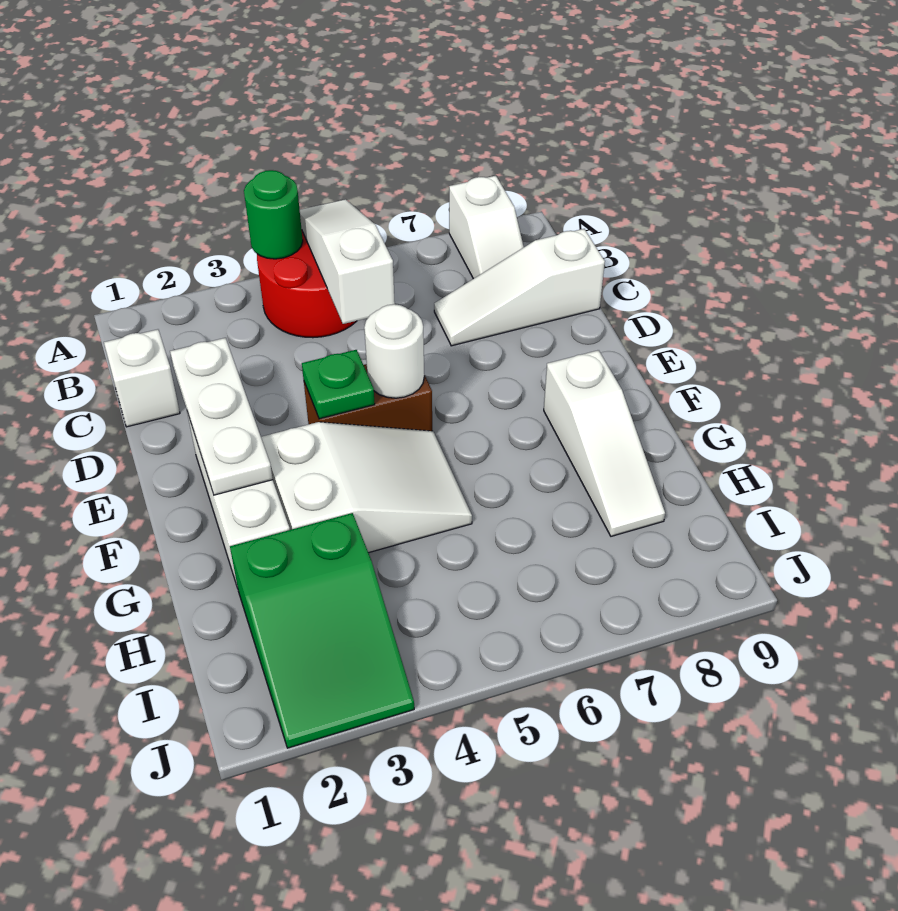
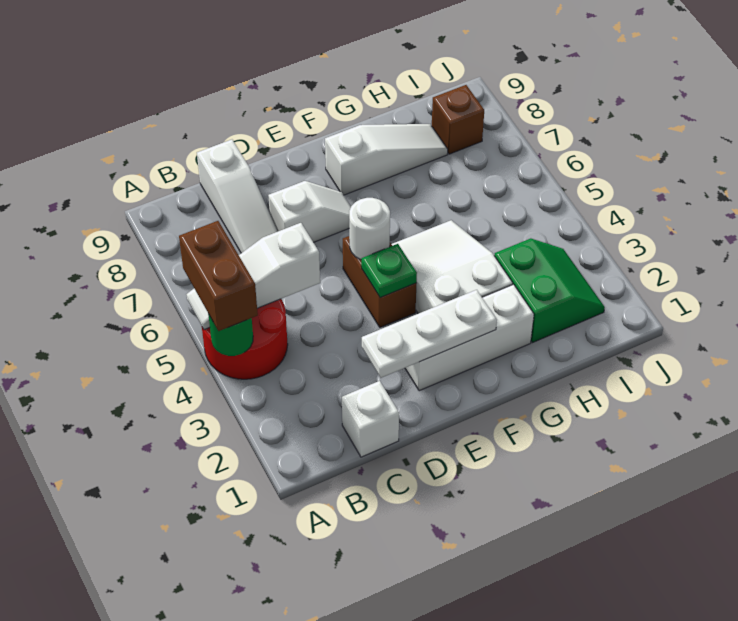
none -> brown 1x2 brick [179,221,258,331]
white 1x2 slope [449,176,524,279] -> white 1x2 slope moved to [268,181,351,242]
green 2x3 slope [230,513,414,748] -> green 2x2 slope [494,238,605,343]
none -> brown 1x1 brick [432,85,484,154]

